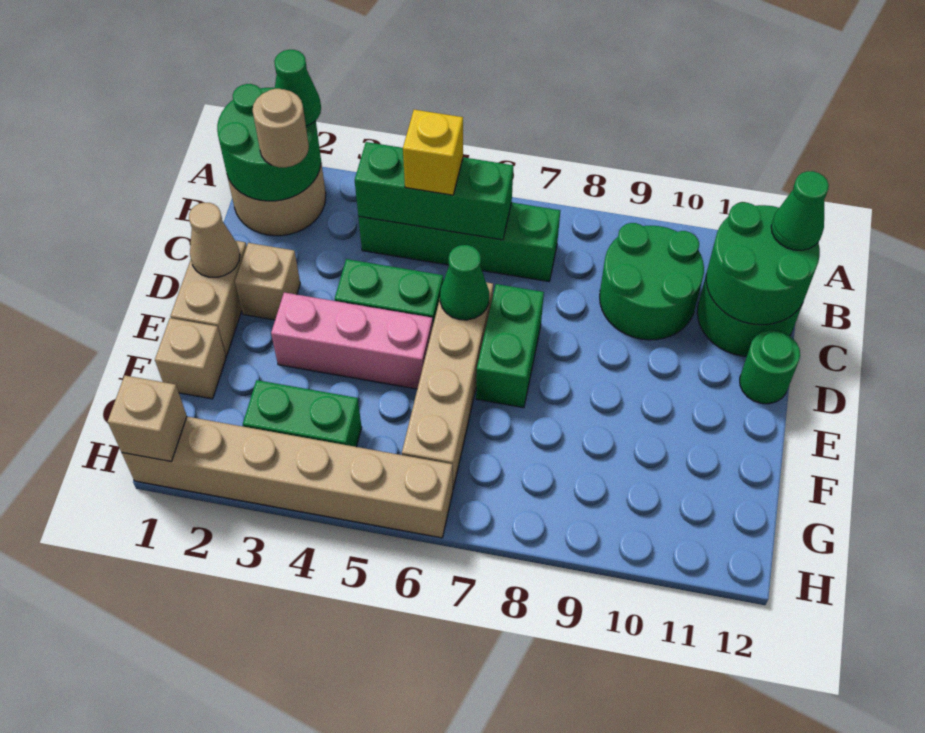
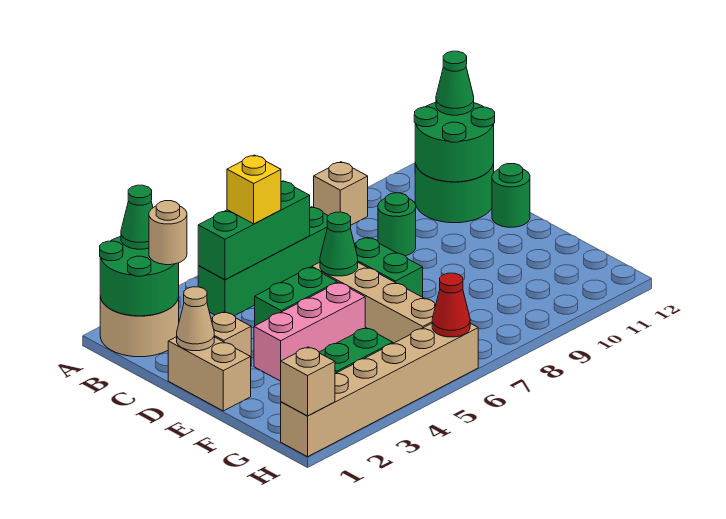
green 2x2 round brick [600,223,704,340] -> green 1x1 round brick [378,193,416,256]
tan 1x1 brick [155,318,226,399] -> tan 1x1 brick moved to [314,162,368,225]
none -> red 1x1 cone [432,273,470,337]

